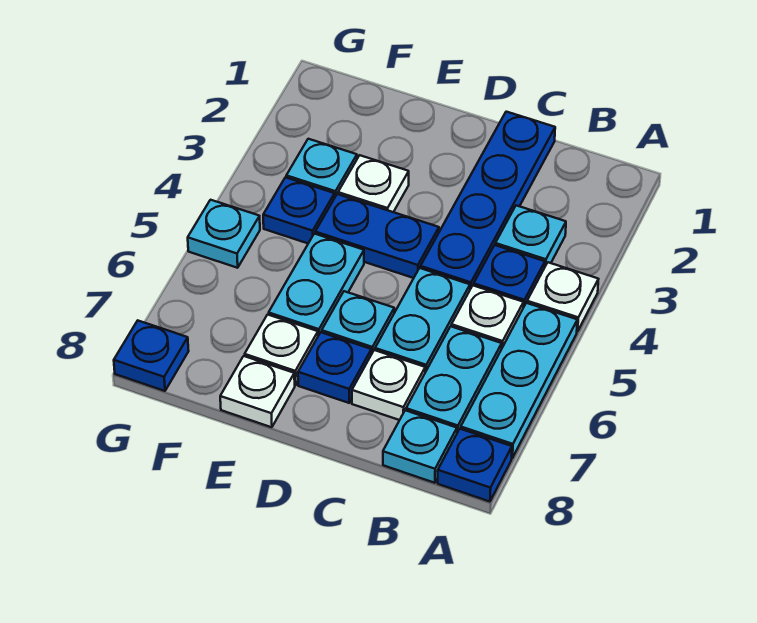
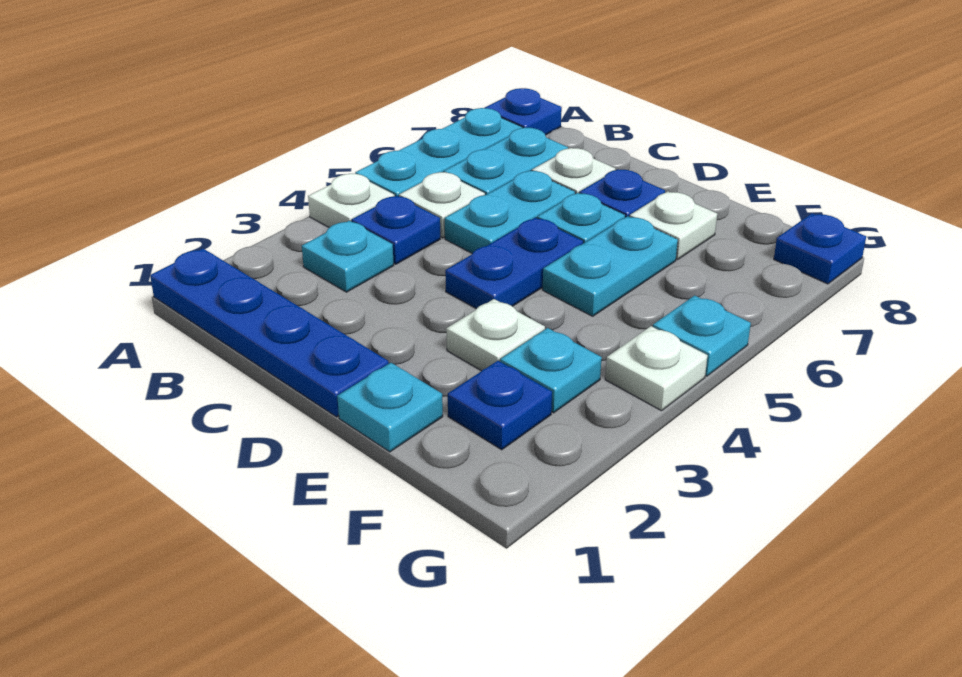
cyan 1x1 plate [383,410,457,483] -> cyan 1x1 plate moved to [337,363,443,452]
blue 1x4 plate [420,112,555,289] -> blue 1x4 plate turned to [150,249,389,417]
blue 1x2 plate [315,194,439,278] -> blue 1x2 plate turned to [445,218,583,309]
white 1x1 plate [220,356,295,427] -> white 1x1 plate moved to [605,326,708,411]
blue 1x1 plate [263,177,335,243] -> blue 1x1 plate moved to [448,361,552,450]

